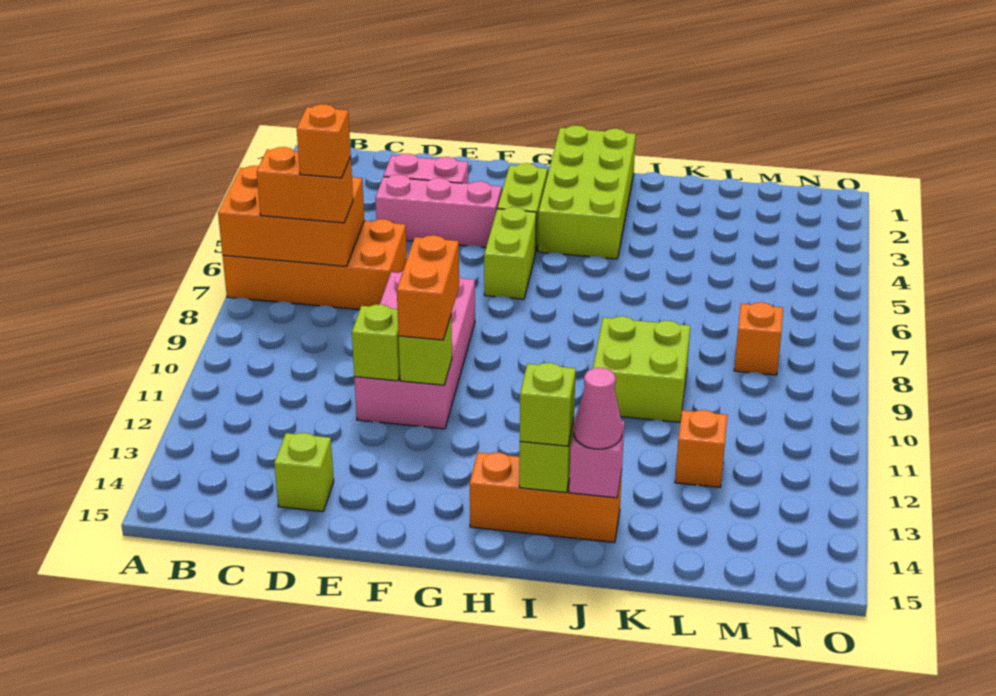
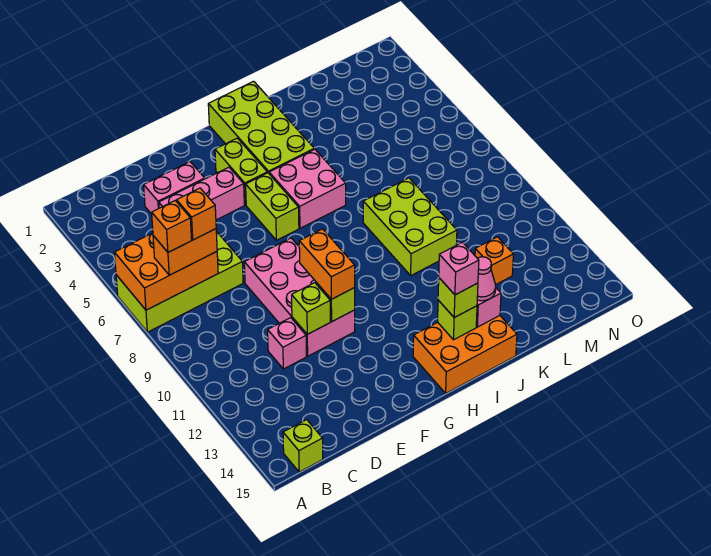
orange 2x4 brick [223,219,407,310] -> lime 2x4 brick [116,231,243,332]
none -> pink 1x1 brick [268,318,306,369]
lime 1x1 brick [274,433,334,512] -> lime 1x1 brick moved to [283,420,323,472]
none -> pink 2x2 brick [269,149,346,228]
orange 1x3 brick [470,452,622,542] -> orange 2x3 brick [413,316,517,393]
none -> pink 1x1 brick [439,242,479,295]
lime 2x2 brick [593,316,690,422] -> lime 2x3 brick [363,178,457,275]
orange 1x1 brick [734,302,783,375] -> orange 1x1 brick moved to [152,201,192,252]

